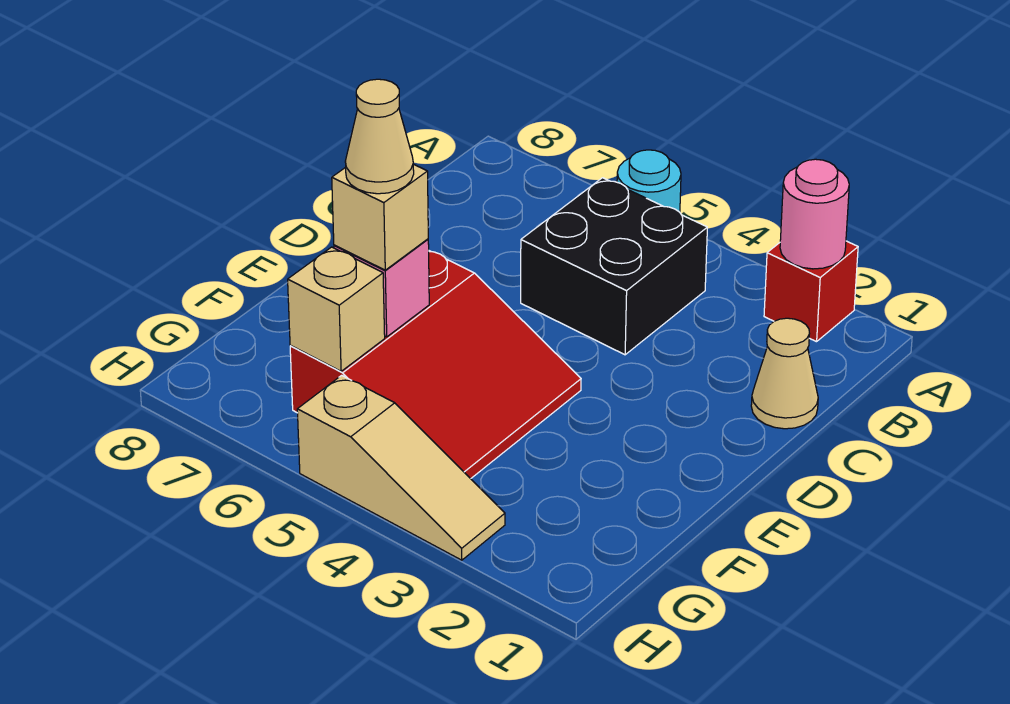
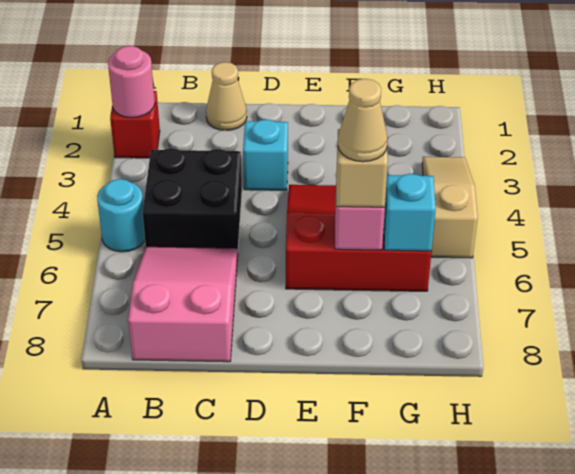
none -> pink 2x3 slope [128,247,238,362]
none -> cyan 1x1 brick [243,119,288,190]
tan 1x1 brick [288,247,385,371] -> cyan 1x1 brick [384,174,436,251]

